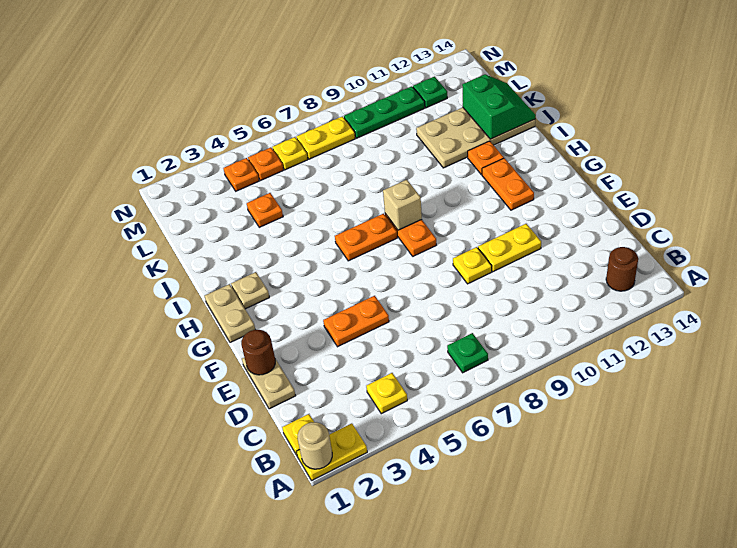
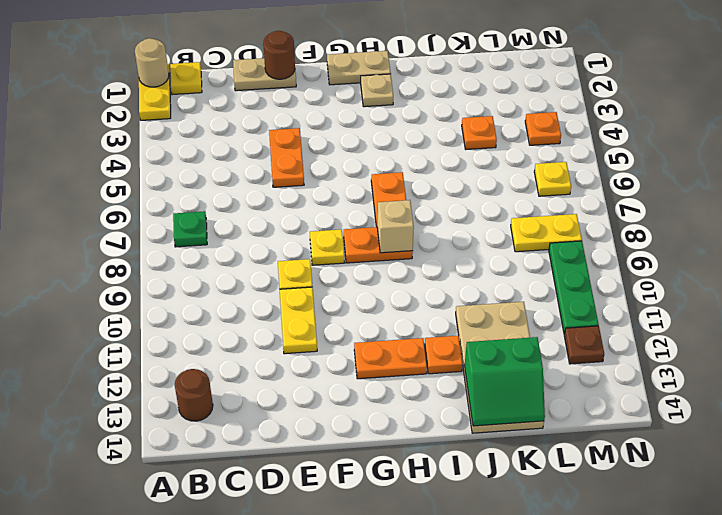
yellow 1x1 plate [366,373,407,414] -> yellow 1x1 plate moved to [310,229,345,265]
orange 1x1 plate [248,147,283,181] -> none
yellow 1x2 plate [296,116,355,159] -> yellow 1x2 plate turned to [511,214,582,252]
green 1x1 plate [413,77,447,108] -> brown 1x1 plate [564,326,604,364]

